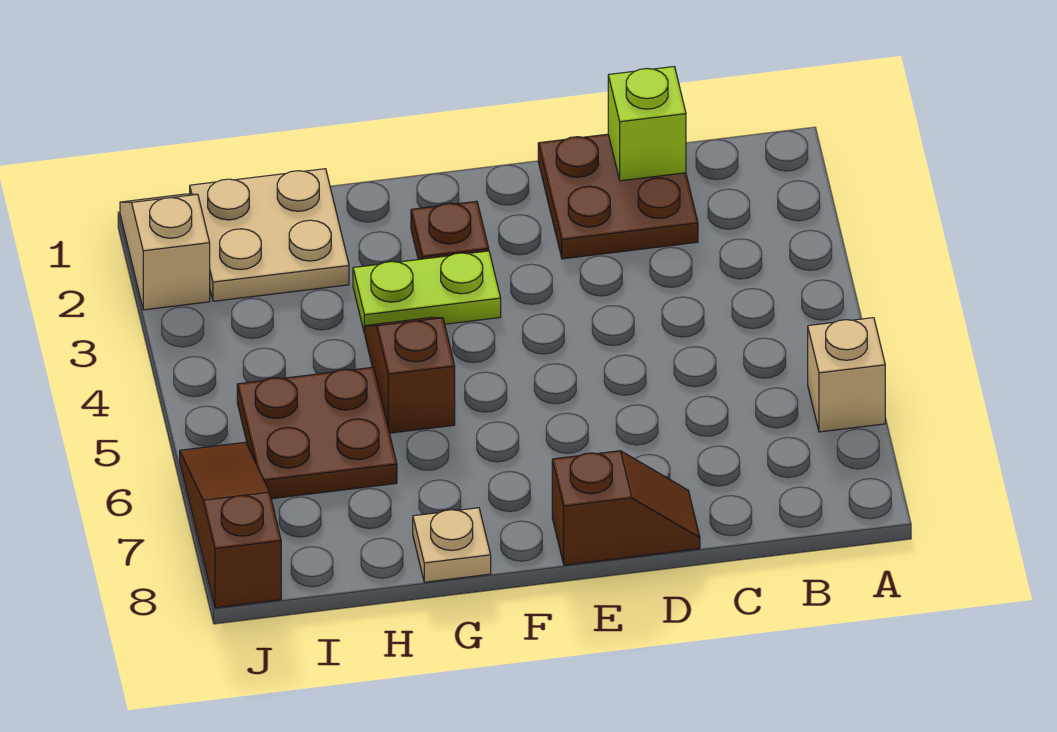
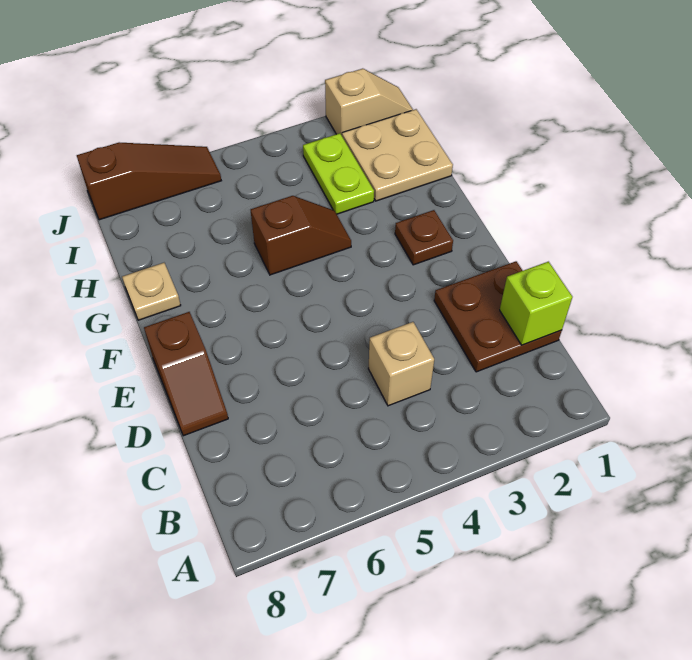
tan 1x1 brick [808,318,885,432] -> tan 1x1 brick moved to [368,322,434,406]
lime 1x2 plate [353,251,501,334] -> lime 1x2 plate moved to [303,133,374,214]
brown 2x2 plate [237,367,397,499] -> none

